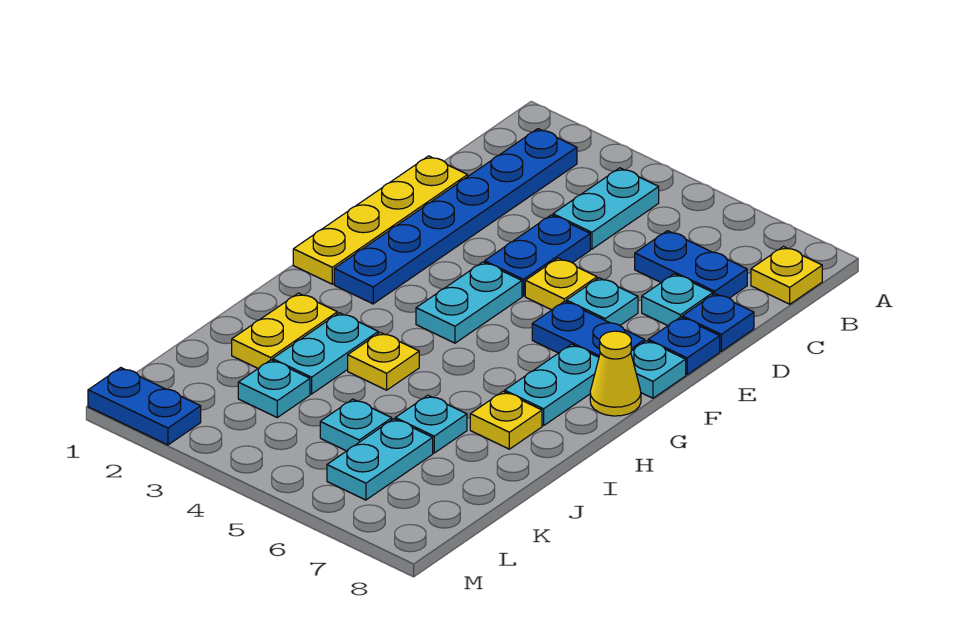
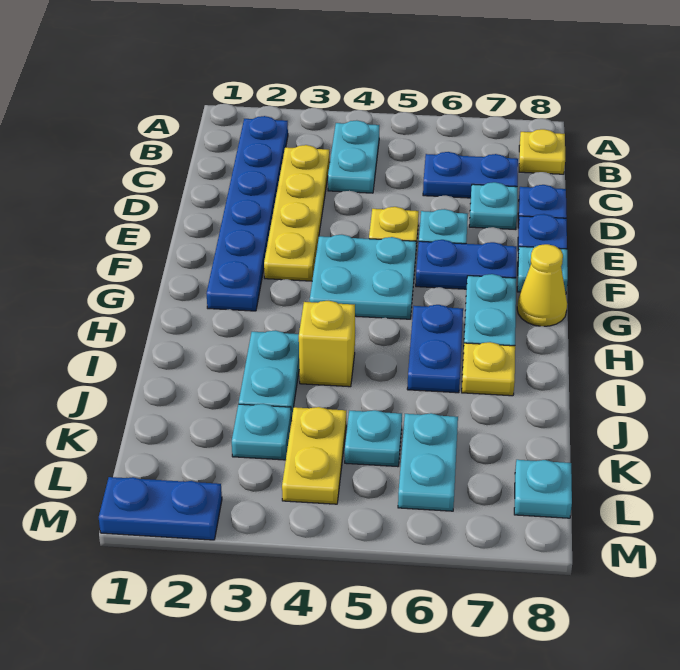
yellow 1x4 plate [293,156,468,284] -> yellow 1x4 plate moved to [264,145,330,281]
blue 1x2 plate [485,215,590,296] -> blue 1x2 plate moved to [407,305,463,393]
cyan 1x2 plate [416,262,522,343] -> cyan 2x2 plate [310,235,416,319]
yellow 1x2 plate [232,293,337,368] -> yellow 1x2 plate moved to [282,407,346,504]
yellow 1x1 plate [348,332,419,390] -> yellow 1x1 brick [299,301,355,387]
cyan 1x1 plate [395,395,467,453] -> cyan 1x1 plate moved to [514,460,572,518]

